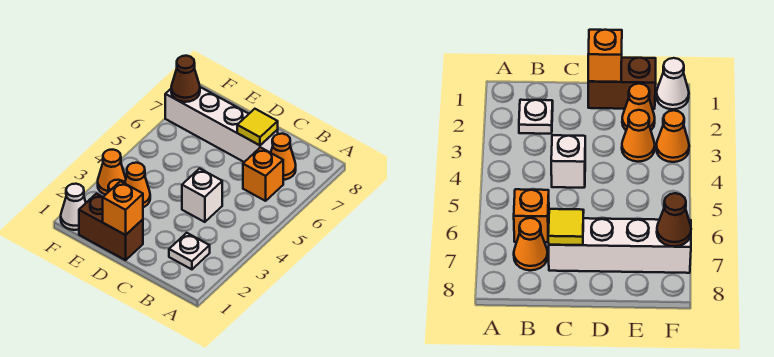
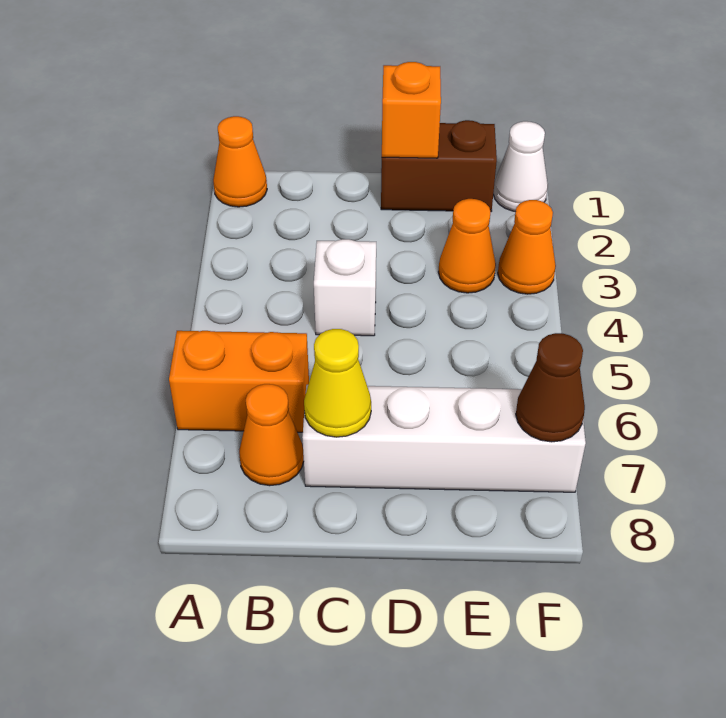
white 1x1 plate [169,233,210,269] -> none
orange 1x1 brick [243,147,283,201] -> orange 1x2 brick [169,331,309,432]
yellow 1x1 tile [237,109,278,145] -> yellow 1x1 cone [304,329,371,437]
orange 1x1 cone [622,84,655,130] -> orange 1x1 cone moved to [213,116,267,207]

